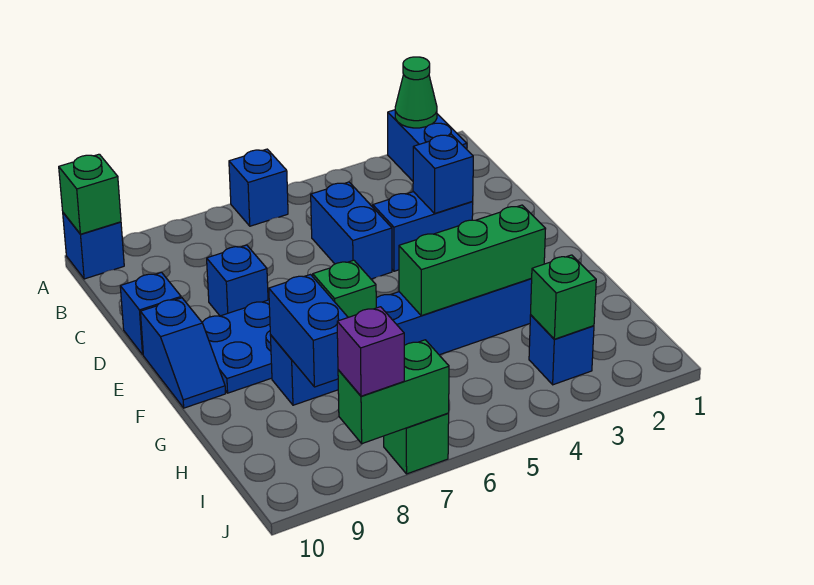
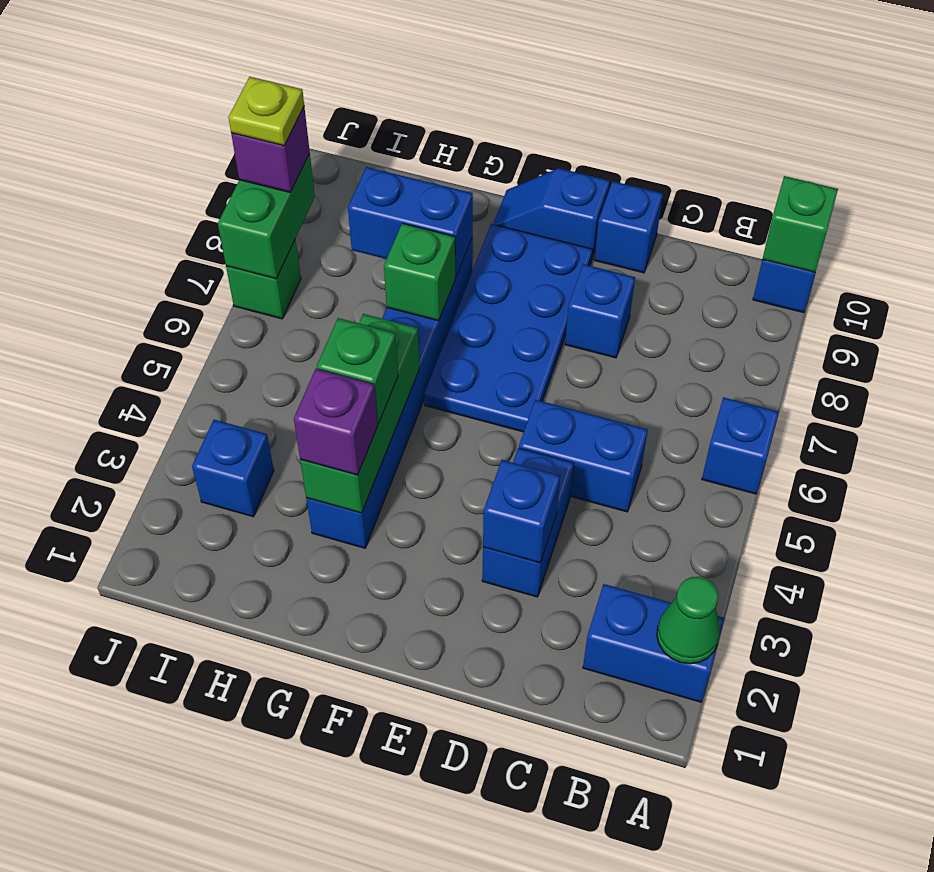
none -> purple 1x1 brick [294,369,378,475]
green 1x1 brick [531,255,596,339] -> green 1x1 brick moved to [317,318,398,423]
none -> lime 1x1 plate [229,77,304,146]

